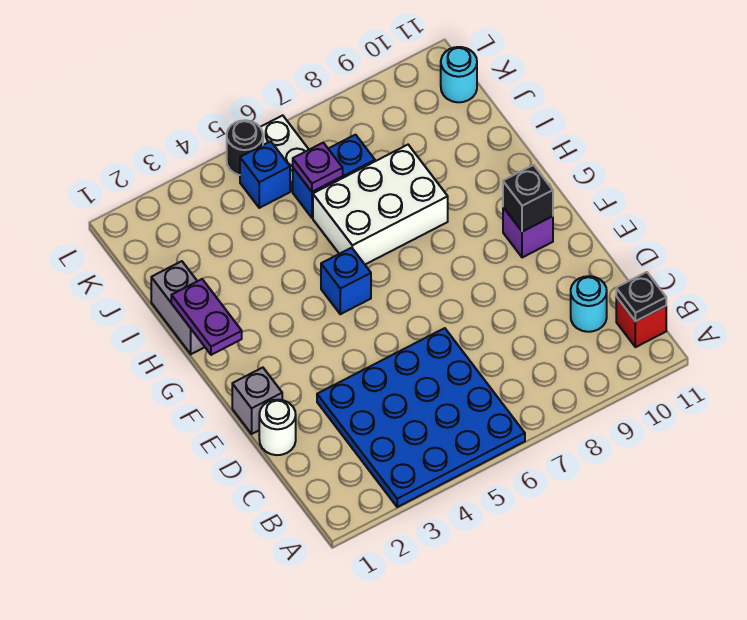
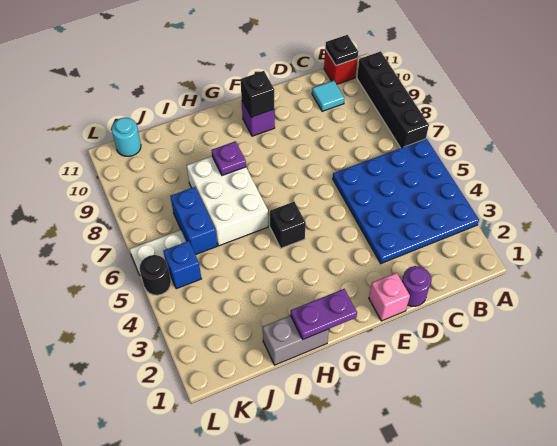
none -> black 1x4 brick [357,51,429,148]
cyan 1x1 round brick [571,276,607,332] -> cyan 1x1 tile [312,81,344,111]
white 1x1 round brick [259,400,296,455] -> purple 1x1 round brick [402,266,431,306]
grey 1x1 brick [232,368,282,434] -> pink 1x1 brick [369,273,410,321]
blue 1x1 brick [321,248,371,314] -> black 1x1 brick [270,202,306,248]
purple 1x1 plate [293,143,343,192] -> purple 1x1 plate moved to [212,141,246,175]

